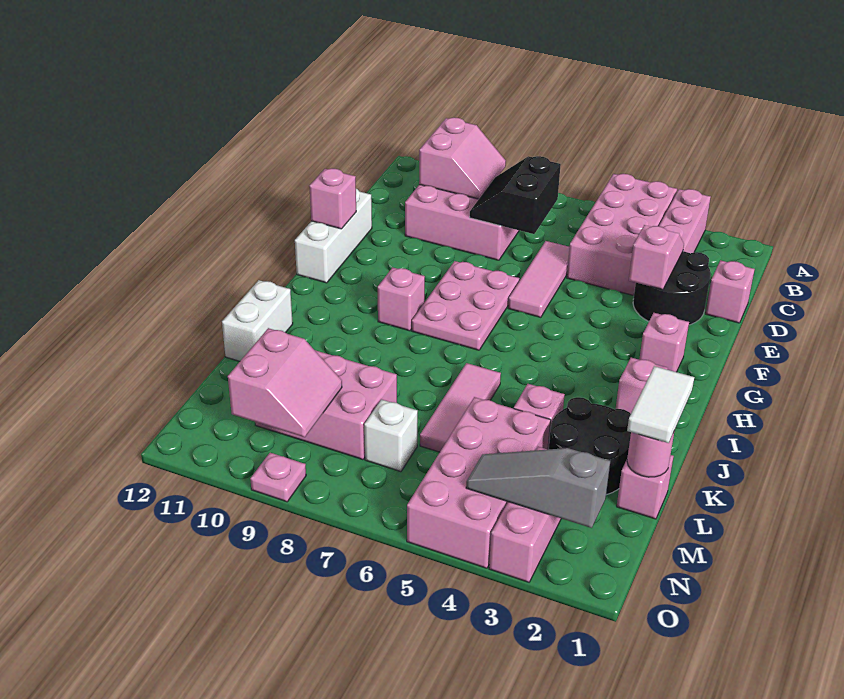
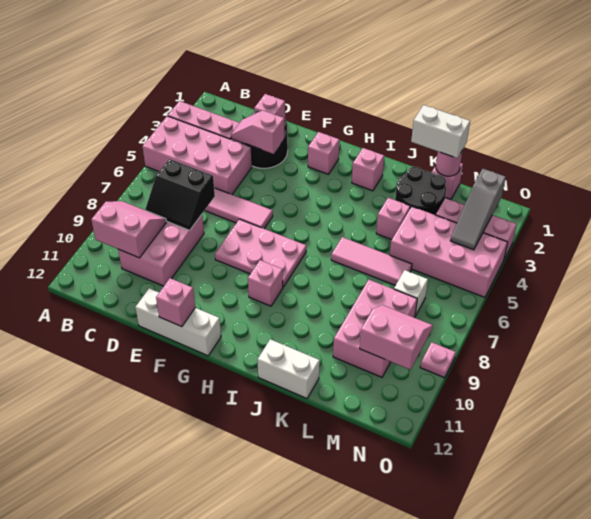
white 1x2 tile [627,366,694,443] -> white 1x2 brick [411,105,470,158]

